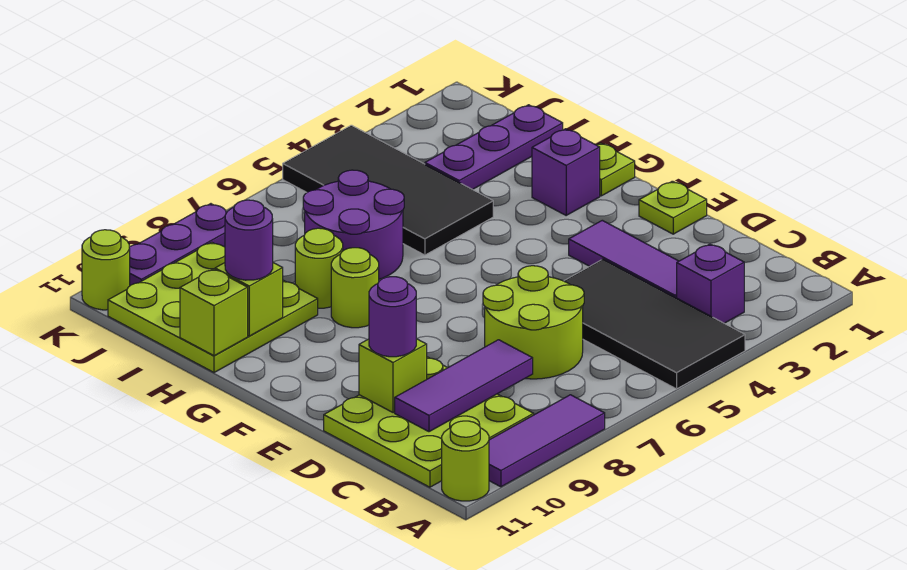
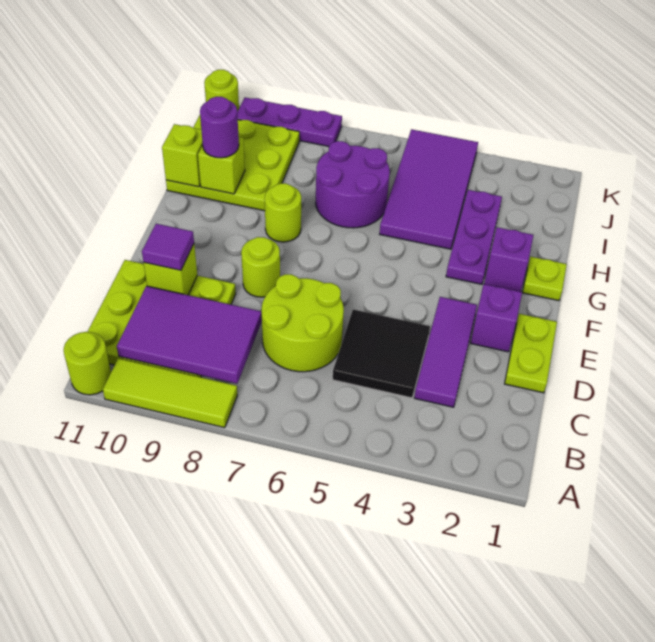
black 2x4 tile [564,259,745,389] -> black 2x2 tile [333,309,430,398]
purple 1x3 tile [489,395,605,487] -> lime 1x3 tile [103,358,237,428]
purple 1x1 brick [677,244,744,323] -> purple 1x1 brick moved to [471,284,522,352]
purple 1x3 tile [395,340,533,432] -> purple 2x3 tile [117,286,262,384]
purple 1x1 round brick [369,277,416,357] -> purple 1x1 tile [142,224,194,270]
lime 1x1 plate [639,181,707,234] -> lime 1x2 plate [505,314,557,393]
black 2x4 tile [283,125,493,255] -> purple 2x4 tile [380,129,478,249]
lime 1x1 round brick [295,228,343,308] -> lime 1x1 round brick moved to [241,237,280,297]
purple 1x3 plate [425,105,563,190] -> purple 1x3 plate turned to [446,190,502,284]

